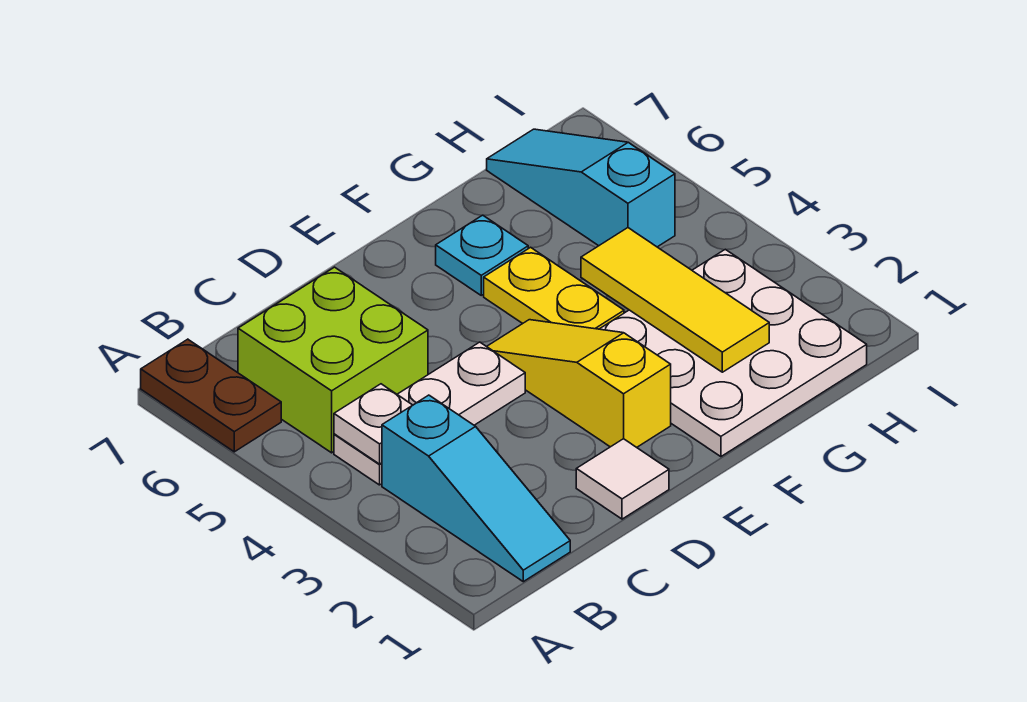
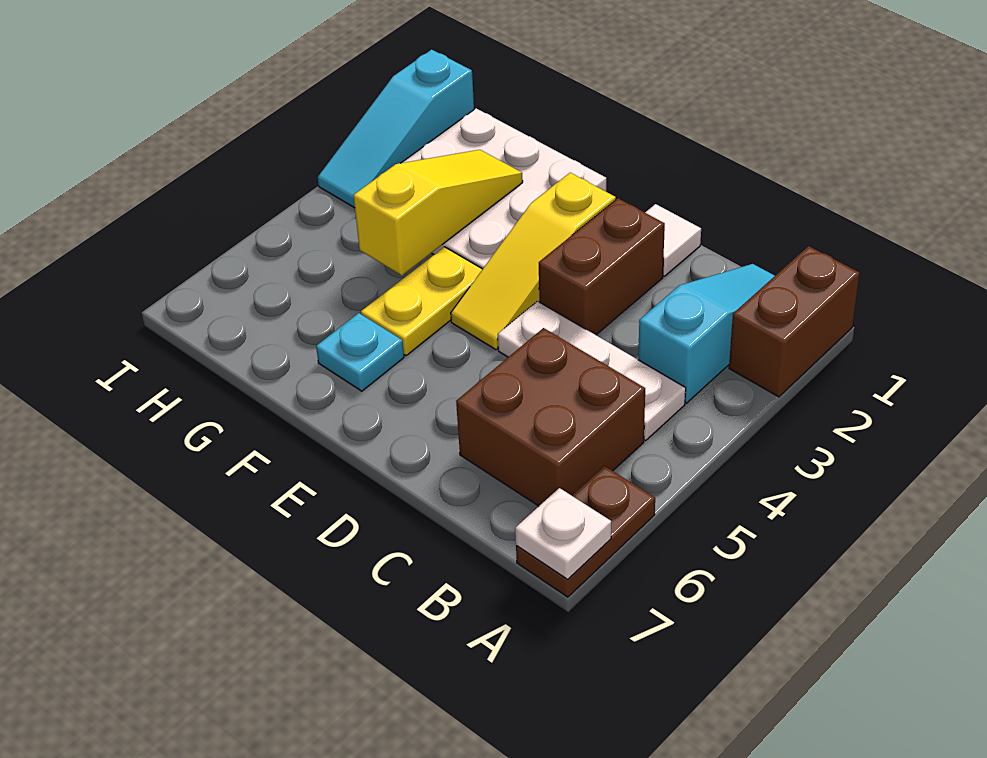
none -> brown 1x2 brick [729,246,860,397]
white 1x1 plate [334,384,412,464] -> white 1x1 plate moved to [515,488,611,579]
lime 2x2 brick [238,267,428,453] -> brown 2x2 brick [456,328,645,506]
none -> brown 1x2 brick [539,198,665,335]
yellow 1x3 tile [581,228,769,372] -> yellow 1x3 slope [353,150,523,275]
cyan 1x3 slope [487,129,675,247] -> cyan 1x3 slope moved to [318,50,474,208]

